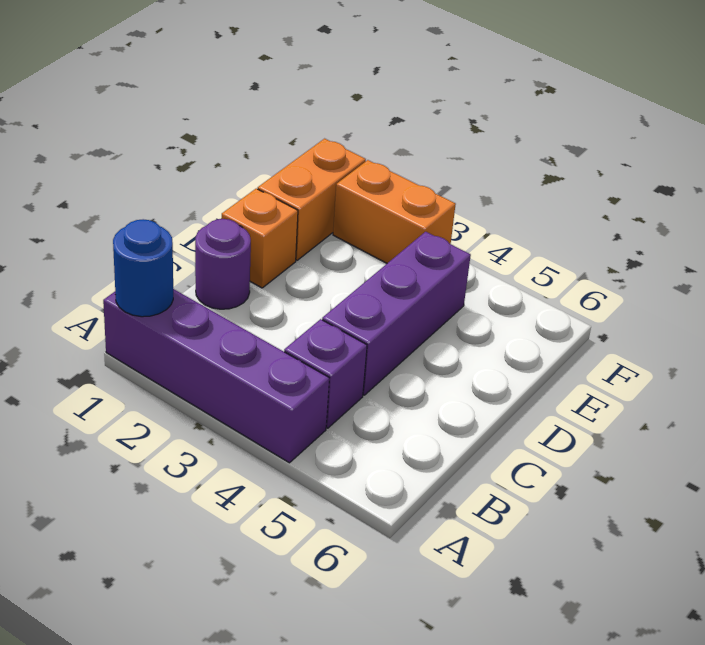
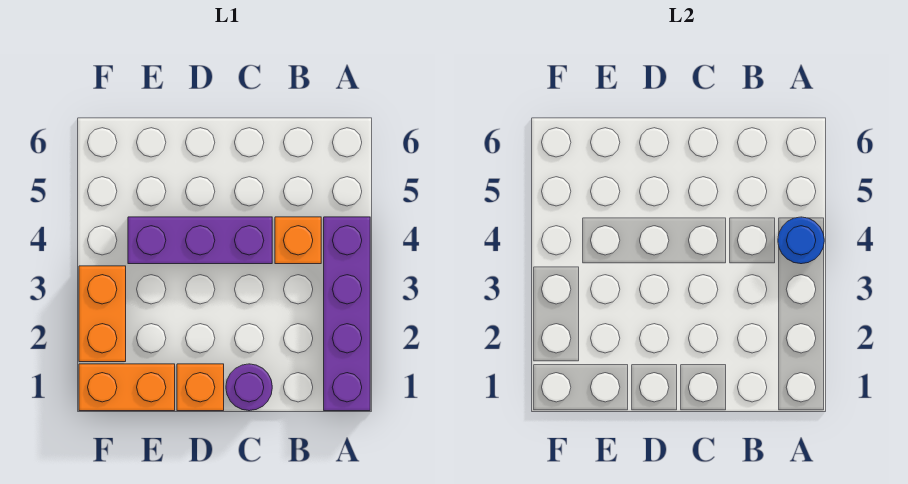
blue 1x1 round brick [113,219,173,317] -> blue 1x1 round brick moved to [778,217,824,264]
purple 1x1 brick [284,319,367,428] -> orange 1x1 brick [275,217,321,264]

